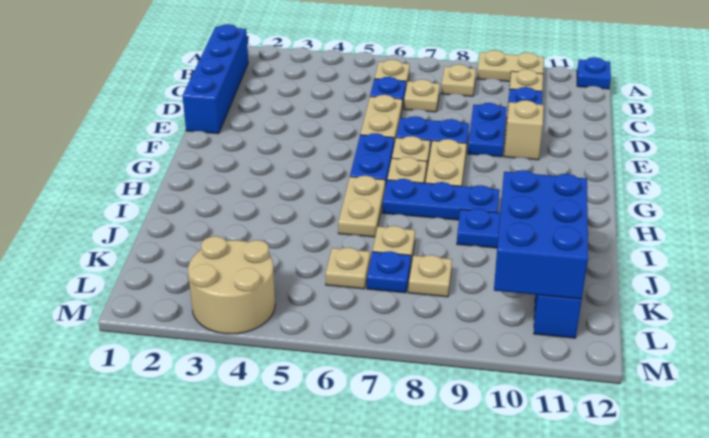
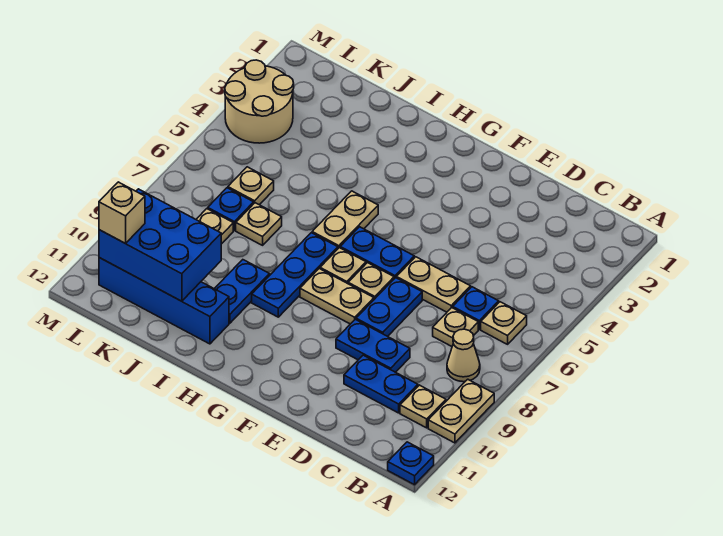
blue 1x4 brick [182,24,248,134] -> none
tan 1x1 plate [441,64,476,96] -> tan 1x1 cone [447,329,480,382]
tan 1x1 brick [504,100,544,160] -> tan 1x1 brick moved to [99,182,145,244]
tan 1x2 plate [338,176,385,237] -> tan 1x2 plate turned to [312,191,378,248]

